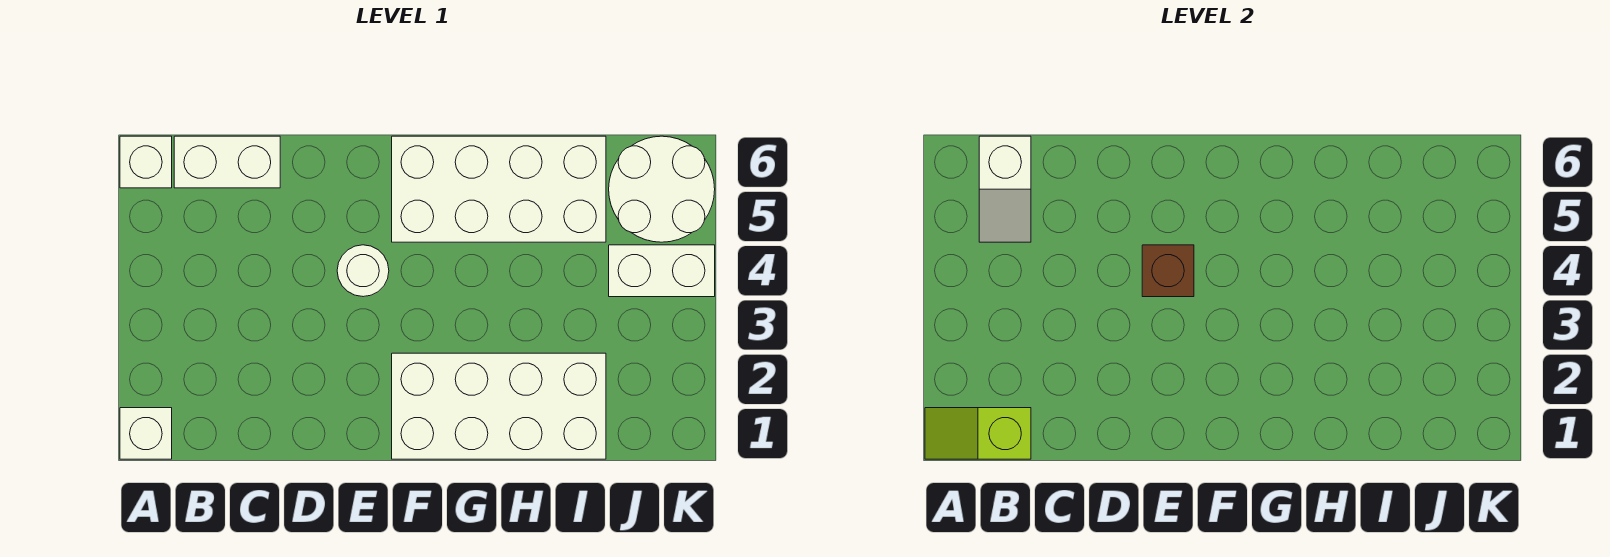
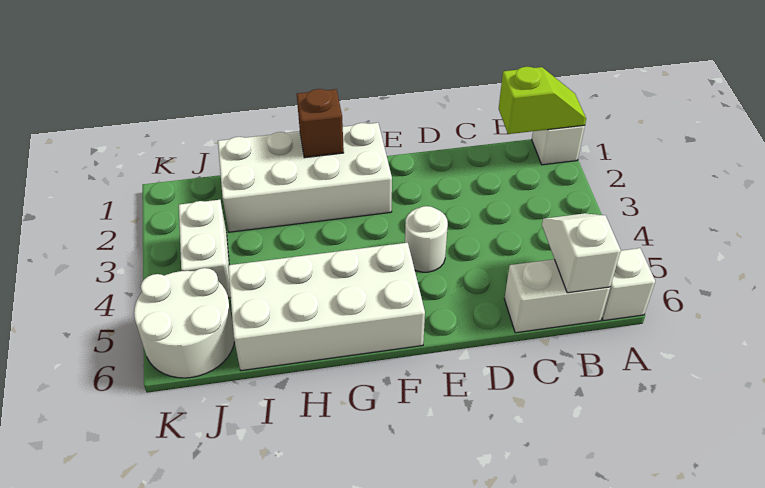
brown 1x1 brick [1142,245,1194,297] -> brown 1x1 brick moved to [297,89,344,158]
white 1x2 brick [609,245,715,297] -> white 1x2 brick turned to [179,200,231,298]

